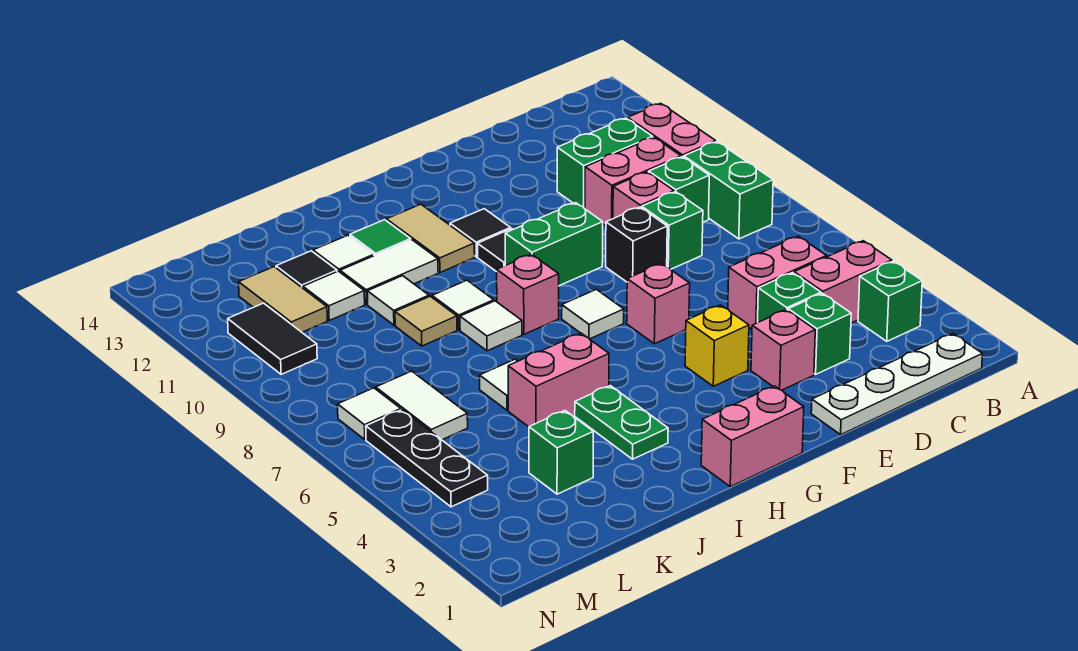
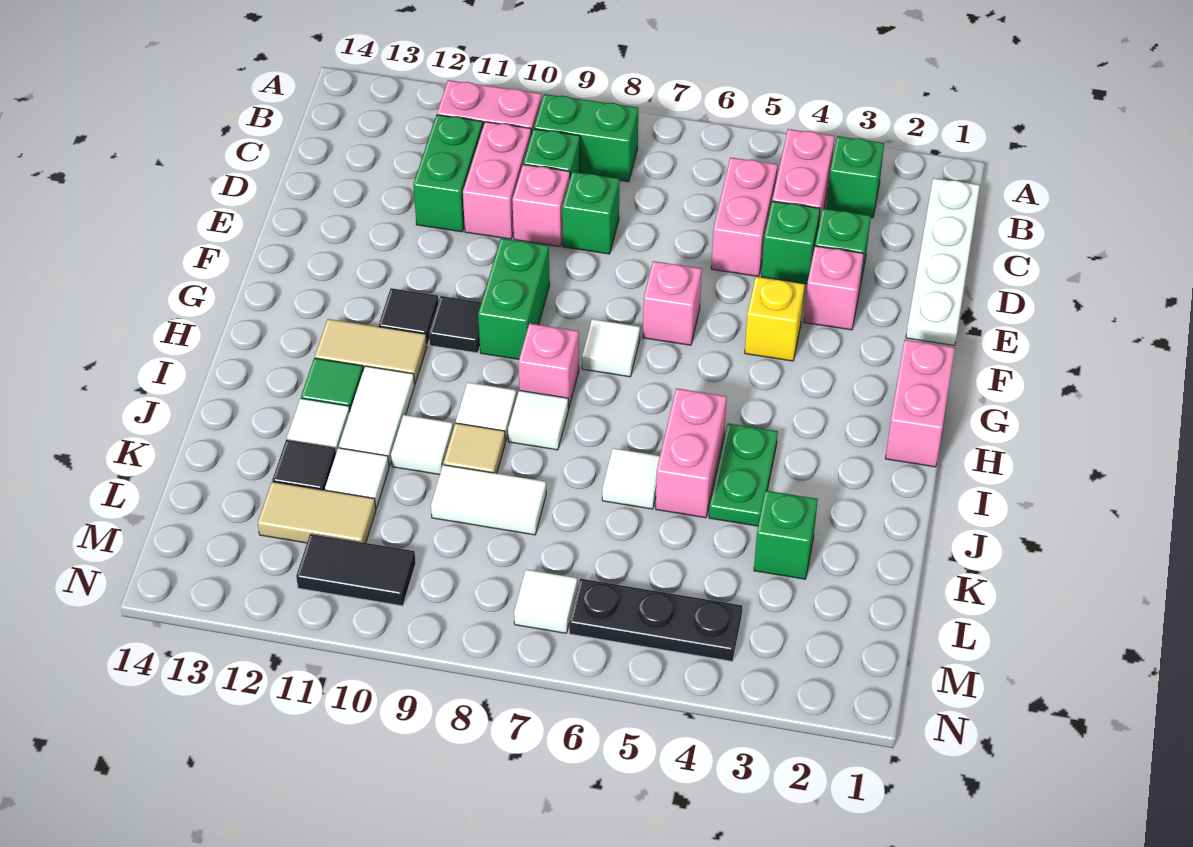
black 1x1 brick [606,207,667,282] -> none
green 1x2 plate [575,386,668,459] -> green 1x2 plate turned to [709,423,778,526]
white 1x2 tile [376,371,468,440] -> white 1x2 tile moved to [431,465,546,535]

